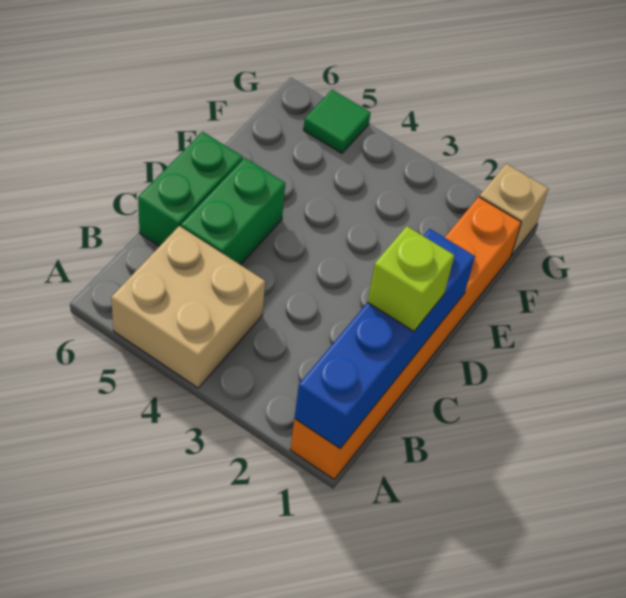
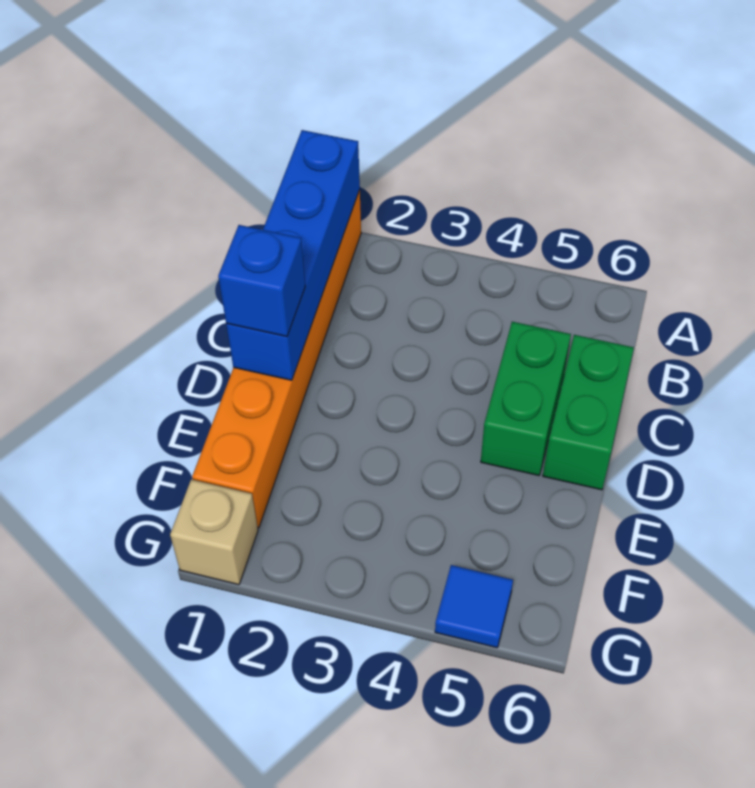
tan 2x2 brick [111,226,265,388] -> none
lime 1x1 brick [368,226,454,331] -> none
none -> blue 1x1 brick [218,225,305,337]
green 1x1 tile [304,90,371,153] -> blue 1x1 tile [435,565,513,648]

